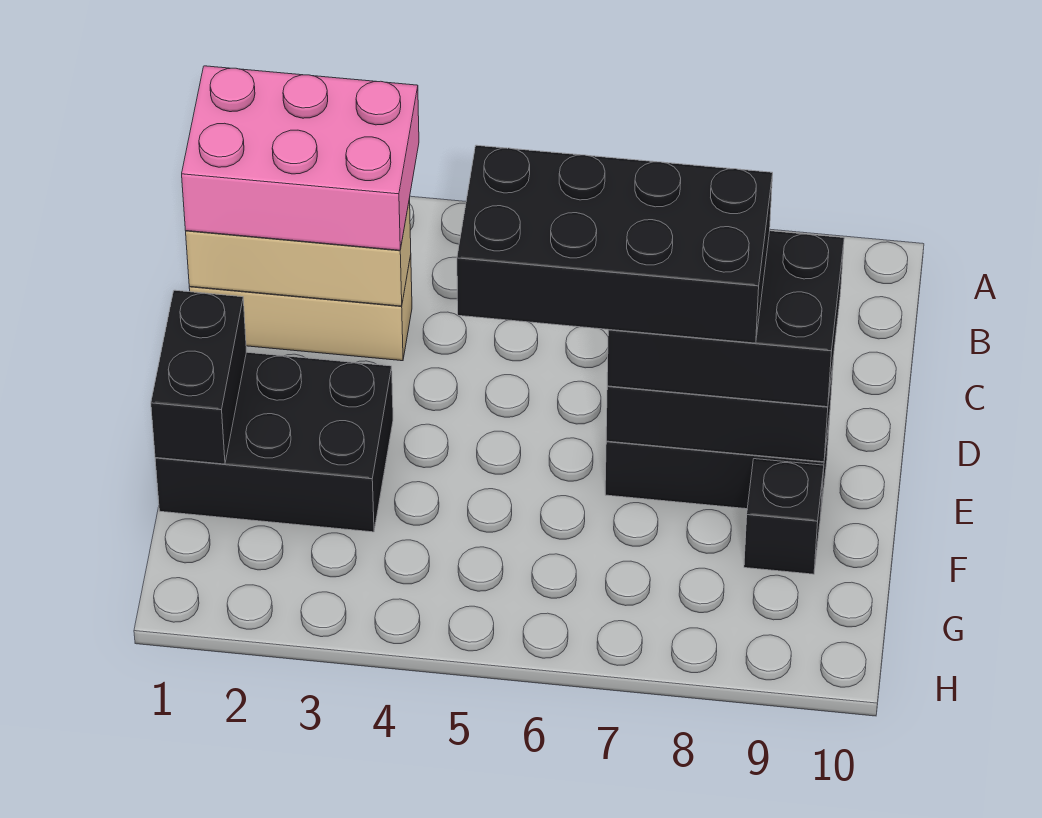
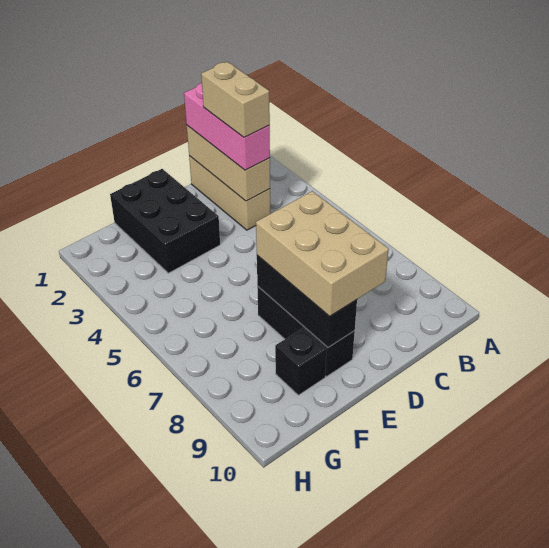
pink 2x3 brick [182,66,419,250] -> pink 1x3 brick [184,83,270,170]
none -> tan 1x2 brick [201,62,270,137]
black 2x4 brick [457,145,773,343] -> none
black 2x3 brick [607,231,844,407] -> tan 2x3 brick [256,191,389,316]
black 1x2 brick [151,290,246,464] -> none

